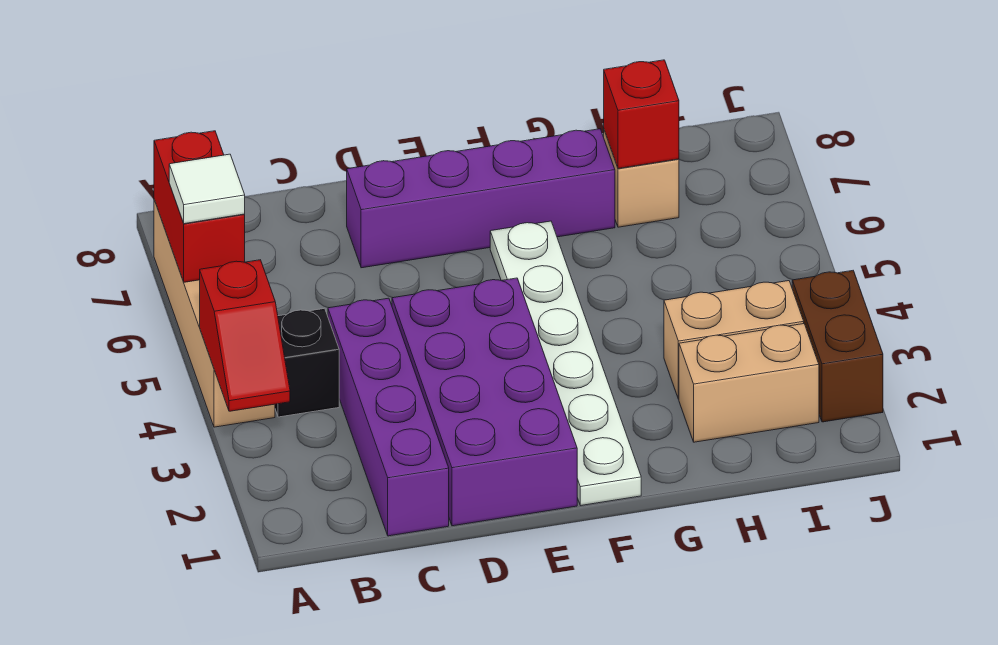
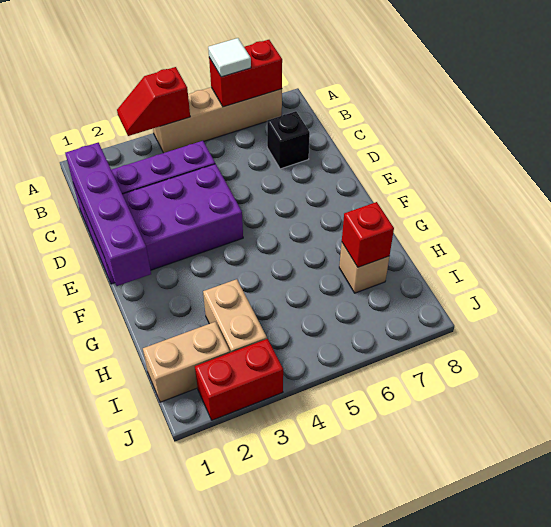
black 1x1 brick [275,308,339,417] -> black 1x1 brick moved to [267,111,310,169]
purple 1x4 brick [347,129,615,268] -> purple 1x4 brick moved to [65,142,151,286]
white 1x6 plate [490,221,641,506] -> none
tan 1x2 brick [679,324,819,442] -> tan 1x2 brick turned to [143,322,230,402]
brown 1x2 brick [792,271,883,422] -> red 1x2 brick [195,339,283,420]

